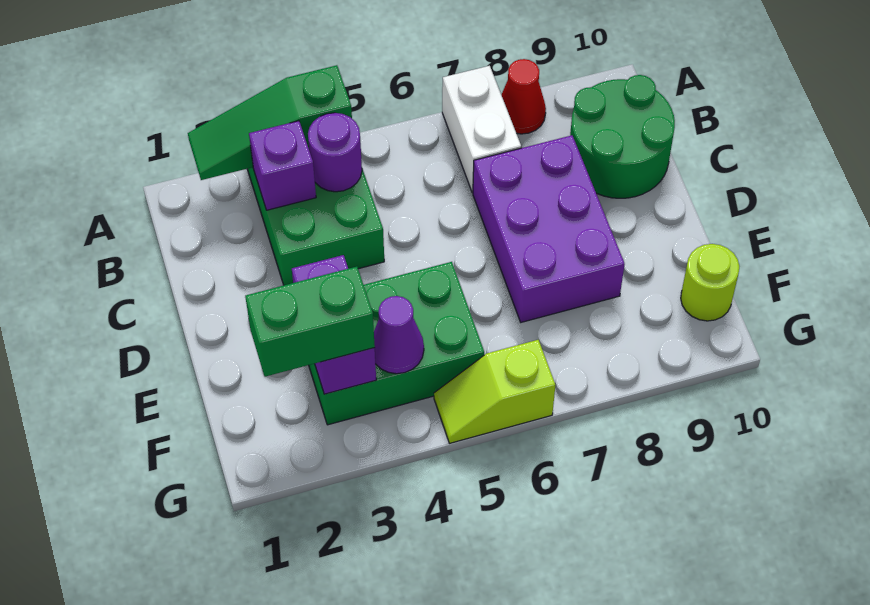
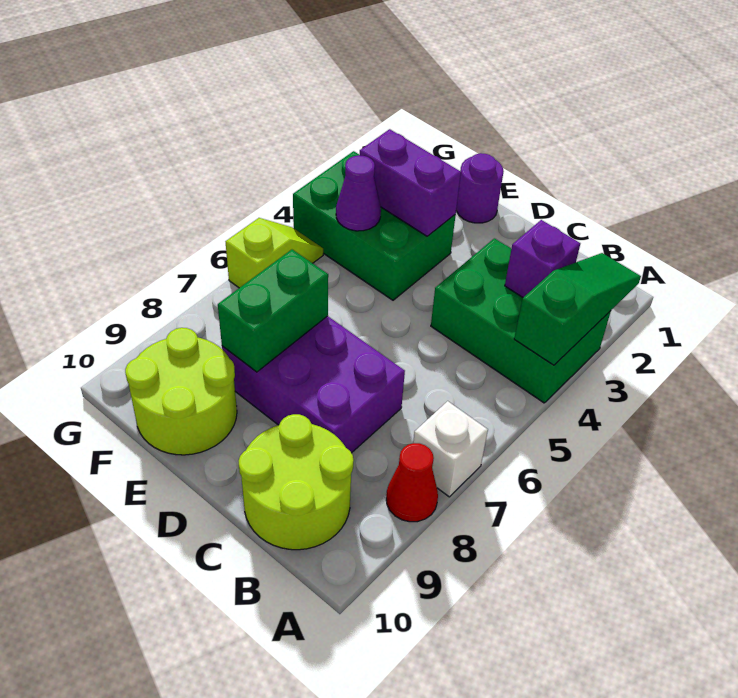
white 1x2 brick [442,66,521,193] -> white 1x1 brick [413,401,488,497]
purple 1x1 round brick [308,113,362,192] -> purple 1x1 round brick moved to [456,153,504,223]
green 2x2 round brick [570,75,675,198] -> lime 2x2 round brick [239,414,354,550]
green 2x3 brick [309,262,484,425] -> green 2x3 brick turned to [293,151,456,300]
green 1x2 brick [245,267,375,377] -> green 1x2 brick moved to [218,250,328,372]
lime 1x1 round brick [681,244,739,321] -> lime 2x2 round brick [125,328,237,455]

